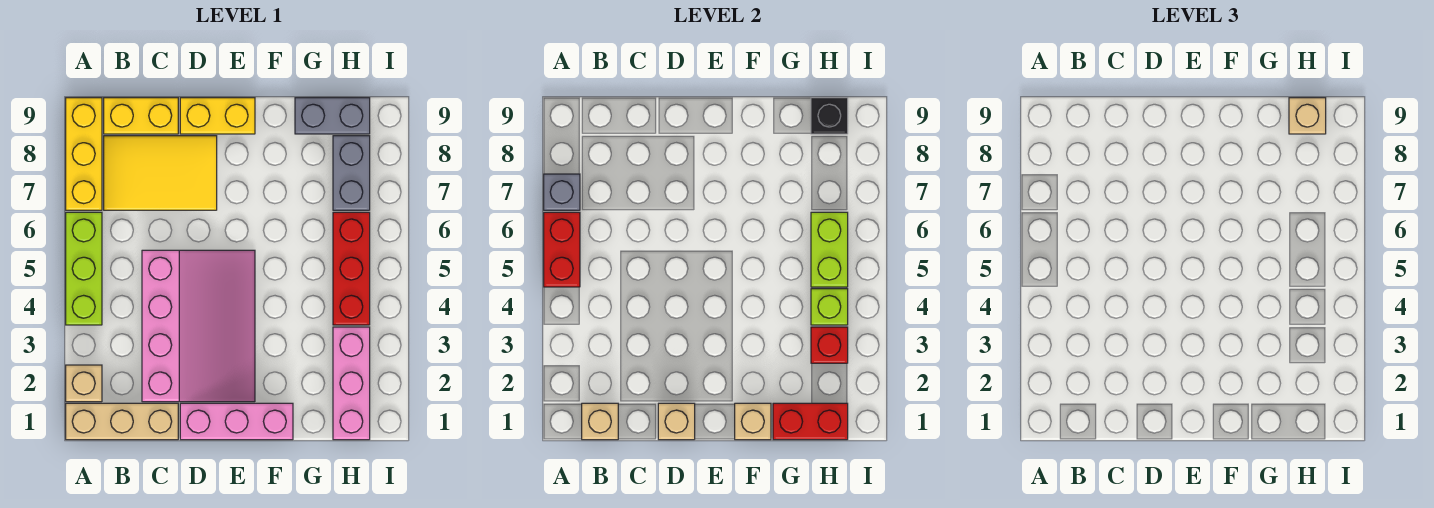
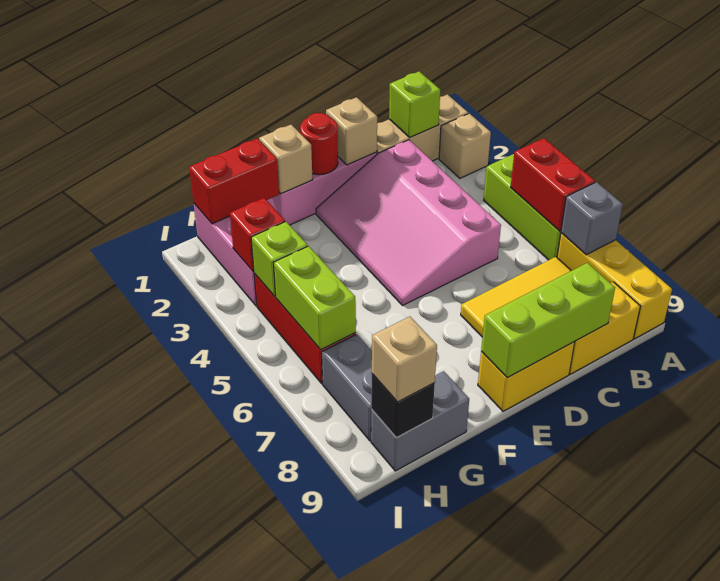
tan 1x1 brick [582,403,618,440] -> lime 1x1 brick [389,71,440,137]
none -> lime 1x3 brick [481,263,615,378]
none -> red 1x1 round brick [300,113,338,175]

